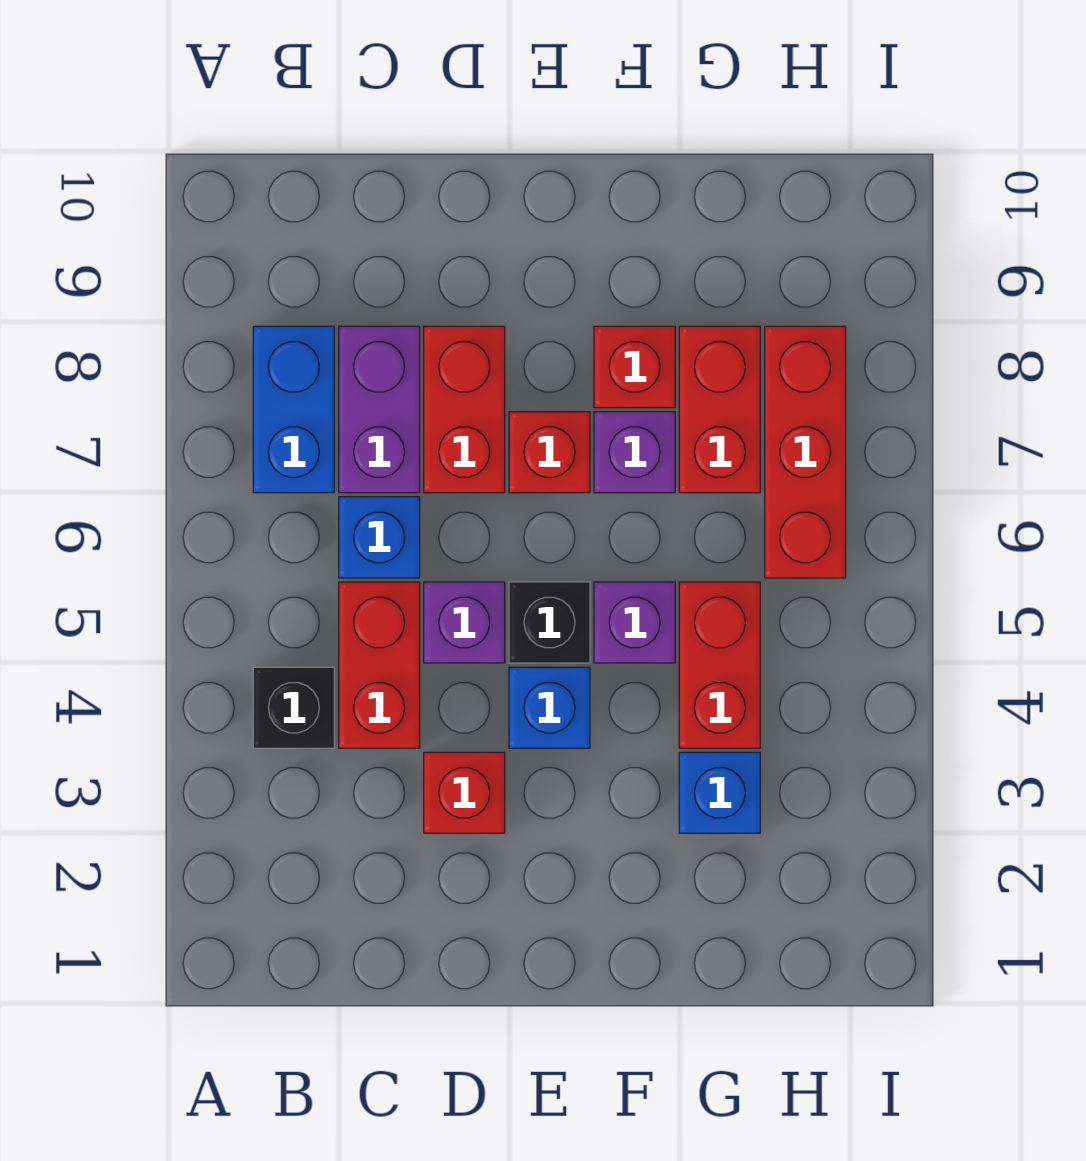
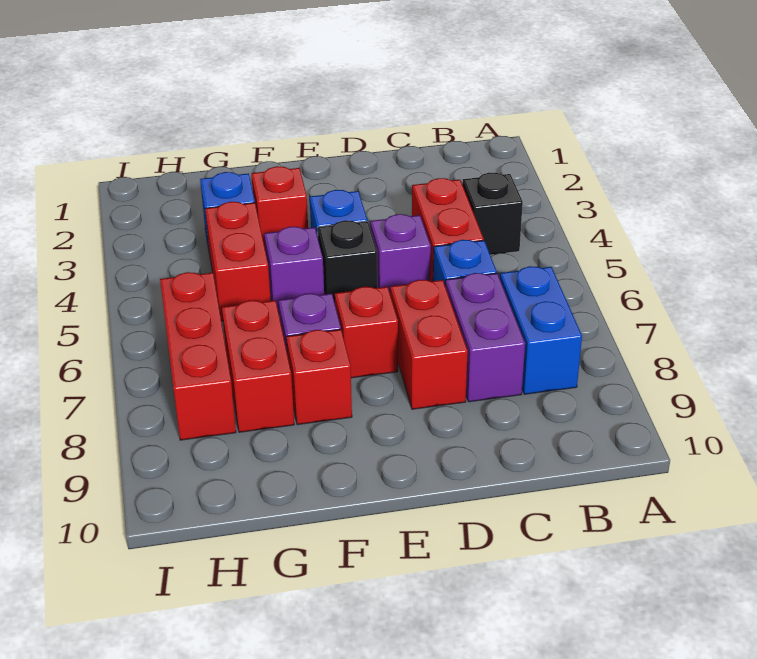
red 1x1 brick [424,752,505,833] -> red 1x1 brick moved to [251,166,308,247]

